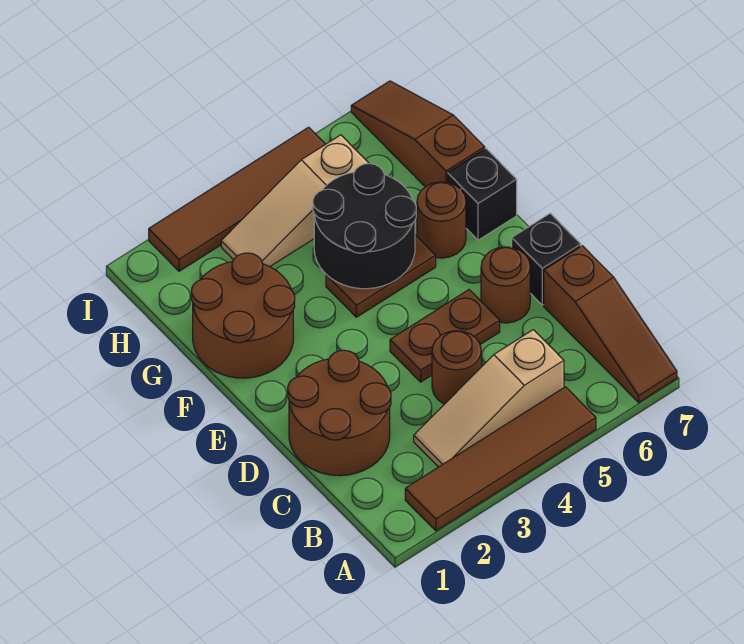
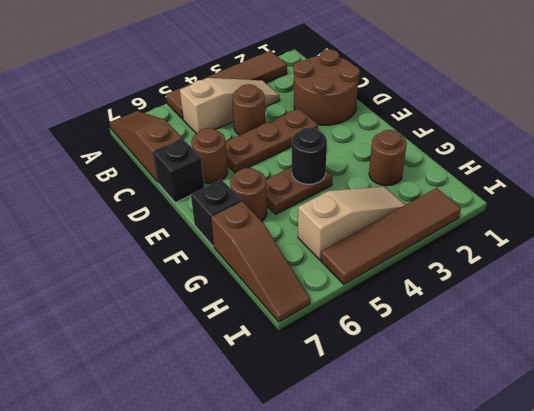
brown 1x2 plate [390,290,500,382] -> brown 1x3 plate [226,108,318,173]
brown 2x2 round brick [191,253,295,378] -> brown 1x1 round brick [369,130,407,186]
black 2x2 round brick [313,164,416,289] -> black 1x1 round brick [292,127,327,184]

